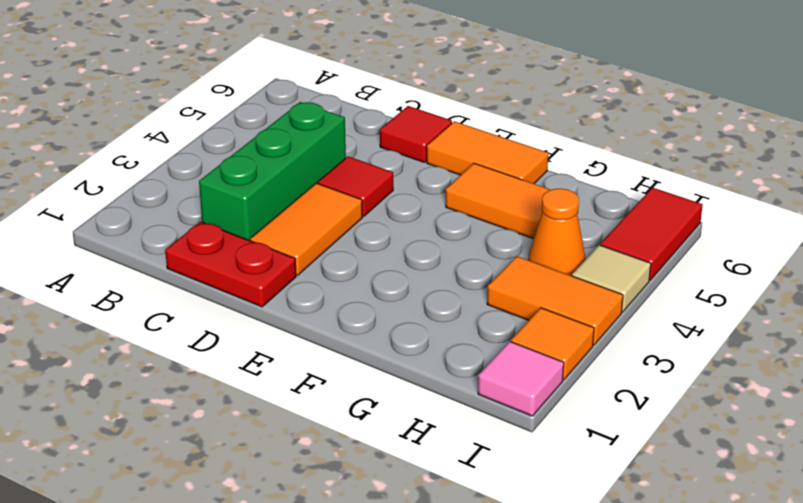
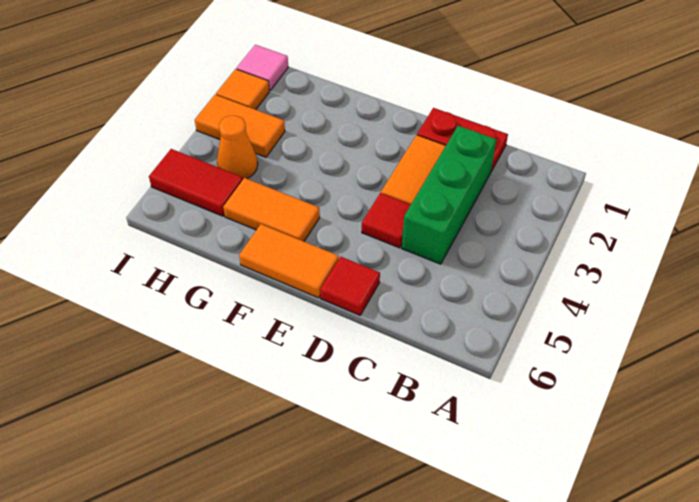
tan 1x1 tile [572,245,651,312] -> none
red 1x2 tile [600,188,703,280] -> red 1x2 tile turned to [149,149,243,216]

